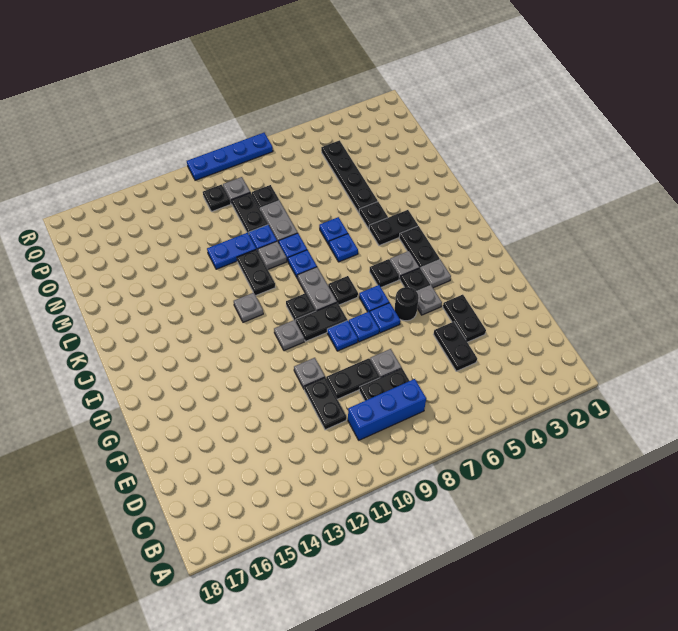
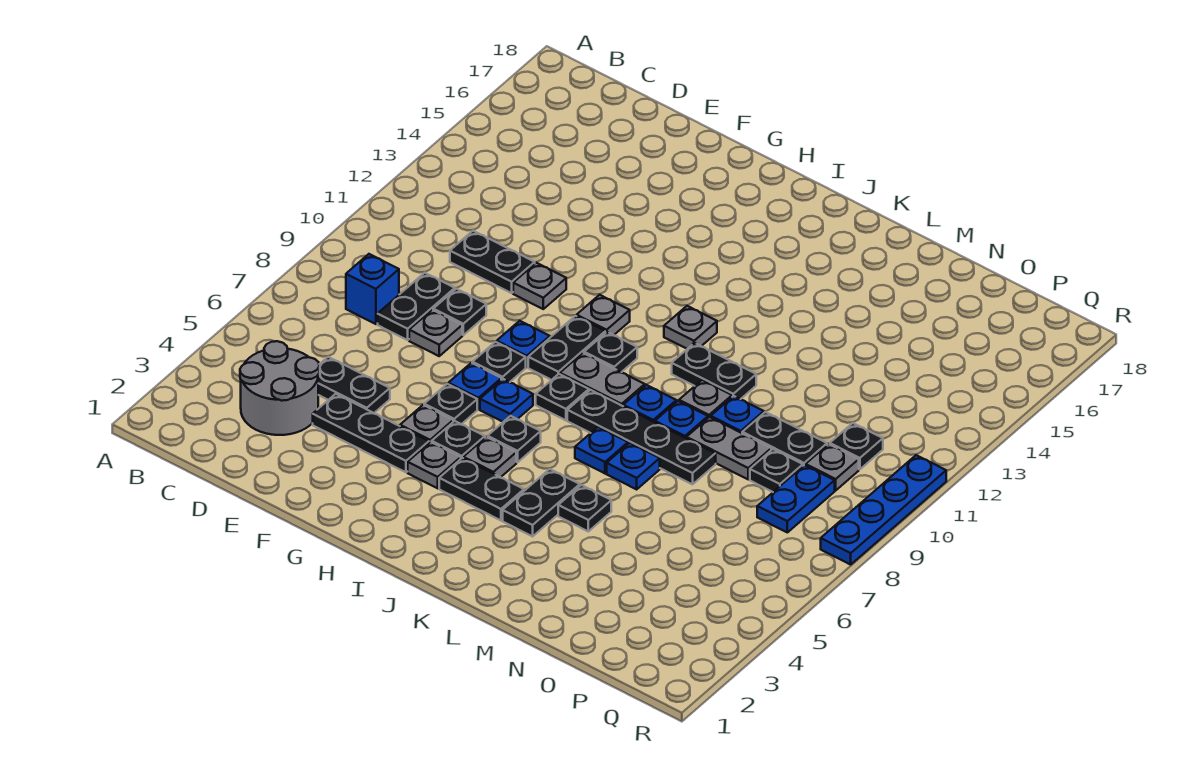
none -> grey 2x2 round brick [240,341,319,435]
blue 1x3 brick [348,379,426,440] -> blue 1x1 brick [346,254,399,324]
black 1x2 plate [443,295,486,342] -> black 1x3 plate [313,394,429,472]
black 1x2 plate [326,358,380,399] -> black 1x1 plate [433,289,486,335]
black 1x1 round brick [395,287,419,321] -> black 1x1 plate [424,384,477,424]
blue 1x1 plate [349,312,379,342] -> black 1x1 plate [472,342,526,382]
black 1x4 plate [321,140,378,213] -> black 1x4 plate moved to [567,390,716,484]
blue 1x2 plate [207,233,256,269] -> blue 1x2 plate moved to [757,465,835,532]

